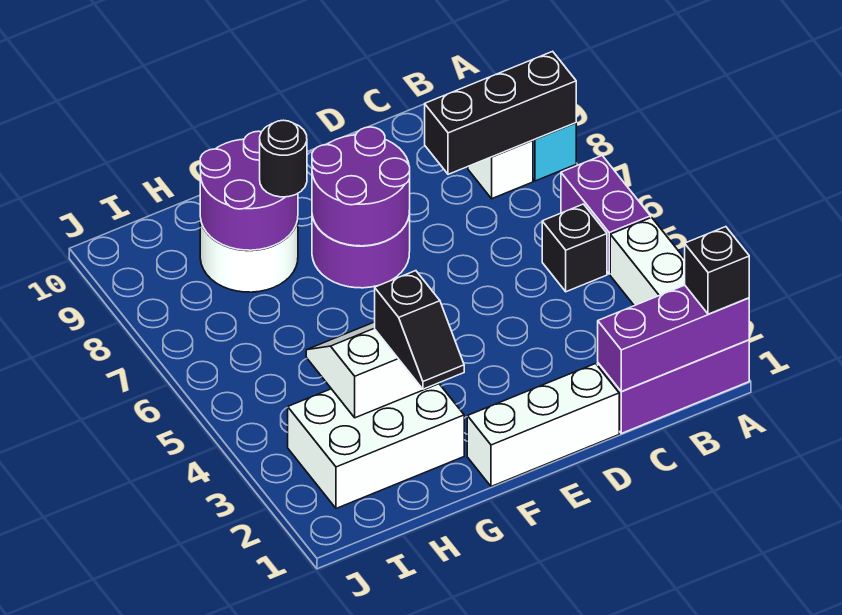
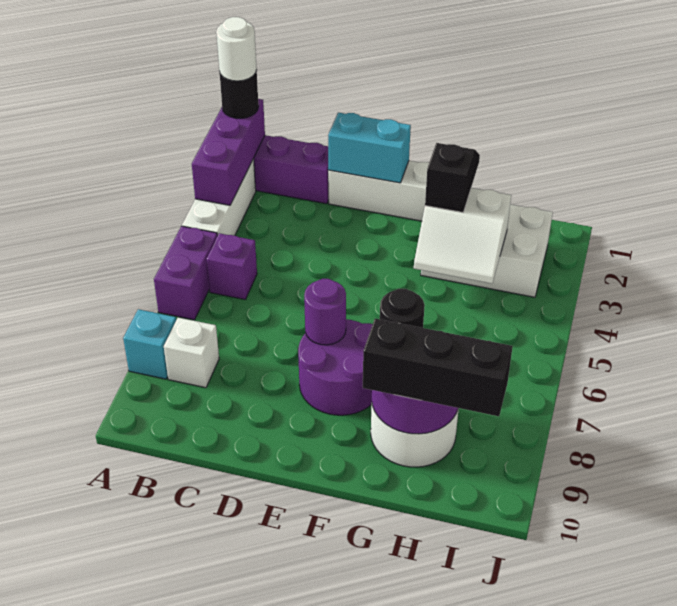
purple 1x3 brick [598,285,749,391] -> purple 1x3 brick turned to [192,99,265,205]
black 1x1 brick [685,227,749,314] -> black 1x1 round brick [219,70,259,118]
none -> white 1x1 round brick [216,17,257,81]
black 1x3 brick [425,51,576,174] -> black 1x3 brick moved to [363,319,513,416]
black 1x1 brick [542,204,607,292] -> purple 1x1 brick [206,233,257,300]
none -> cyan 1x2 brick [328,113,411,183]
purple 2x2 round brick [312,127,410,246] -> purple 1x1 round brick [304,279,346,345]

